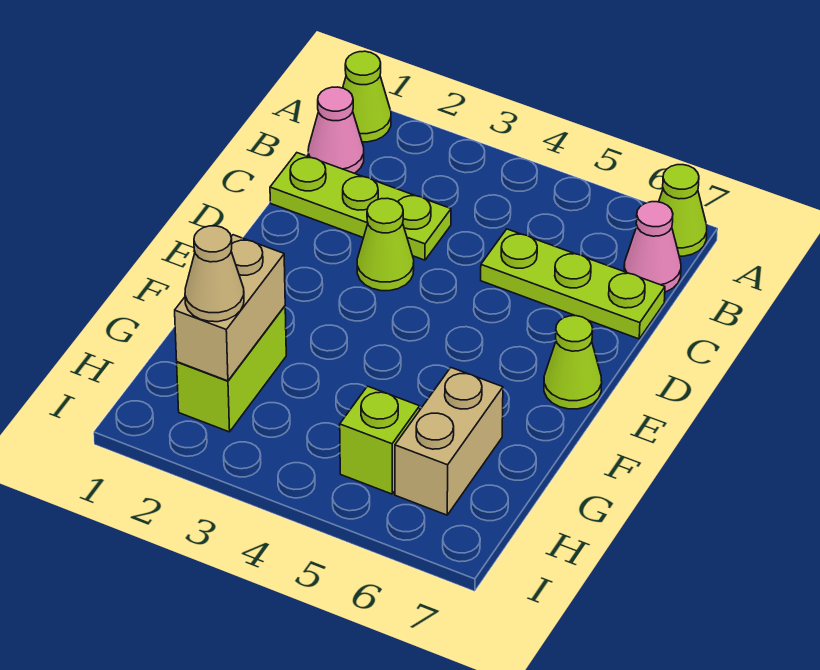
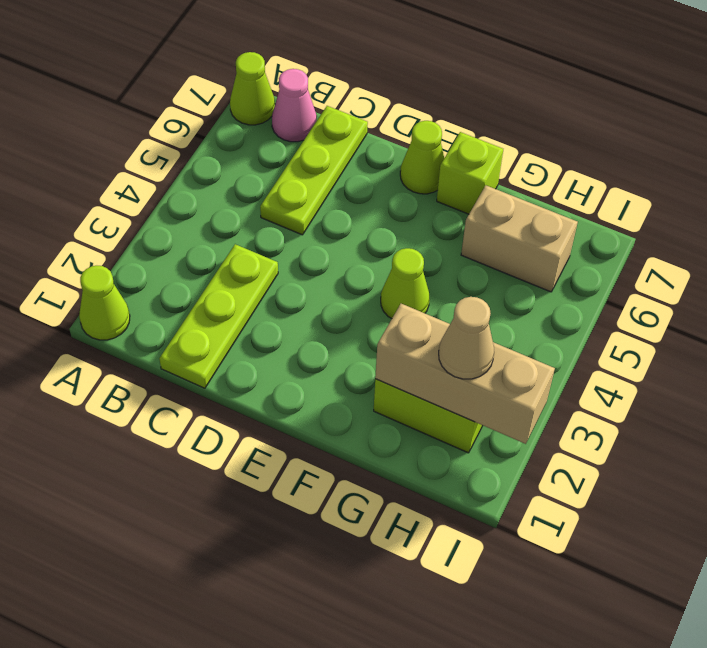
pink 1x1 cone [308,87,364,173] -> none
lime 1x1 cone [357,198,414,291] -> lime 1x1 cone moved to [381,248,430,319]
tan 1x2 brick [175,235,285,381] -> tan 1x3 brick [375,304,555,444]
lime 1x1 brick [340,386,420,494] -> lime 1x1 brick moved to [437,132,503,214]

